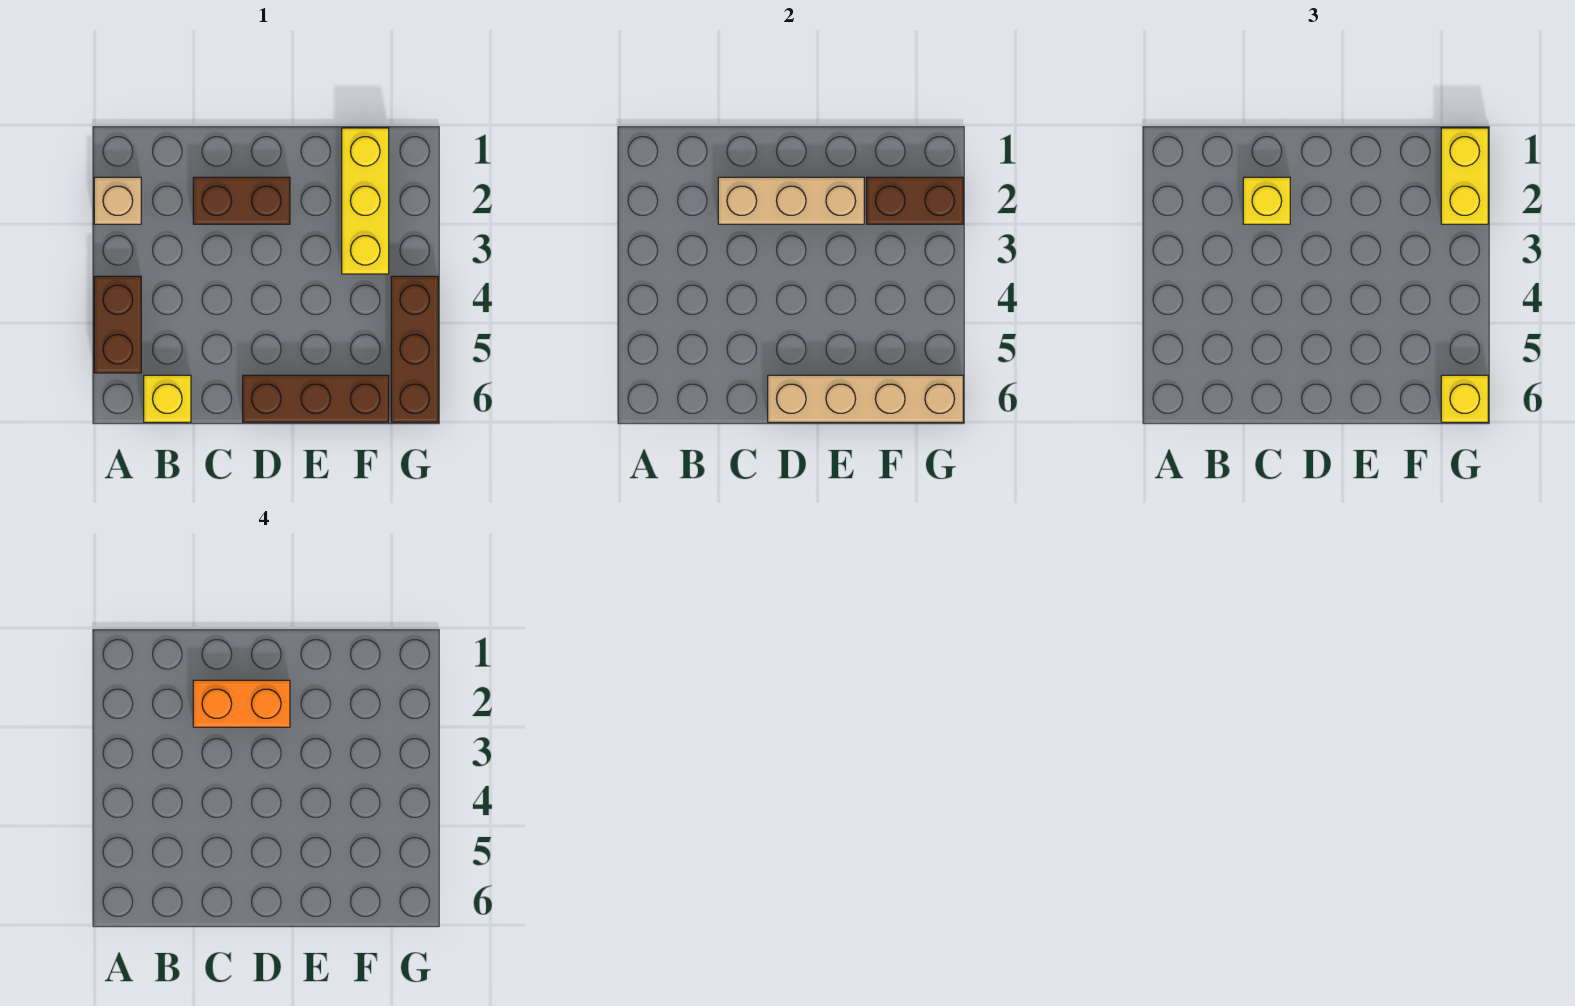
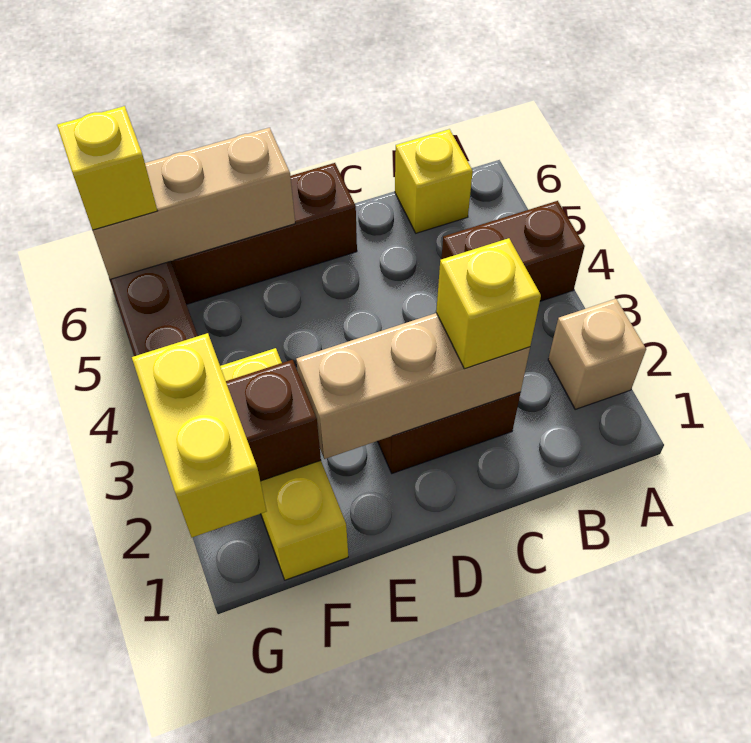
brown 1x2 brick [94,276,141,373] -> brown 1x2 brick turned to [441,201,585,301]
orange 1x2 brick [193,680,290,727] -> none
tan 1x4 brick [768,375,963,422] -> tan 1x3 brick [93,128,295,279]

